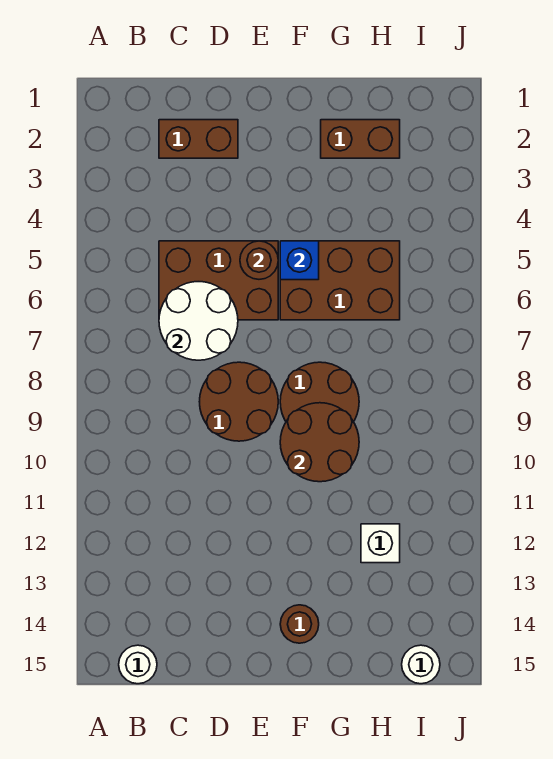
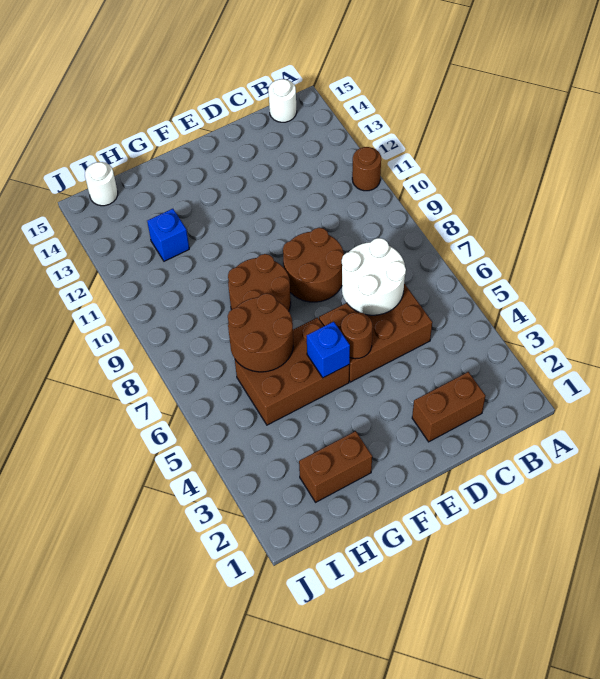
brown 2x2 round brick [280,403,359,482] -> brown 2x2 round brick moved to [228,293,293,372]
brown 1x1 round brick [280,605,319,643] -> brown 1x1 round brick moved to [352,147,381,191]
white 1x1 brick [361,524,400,563] -> blue 1x1 brick [147,209,189,261]

